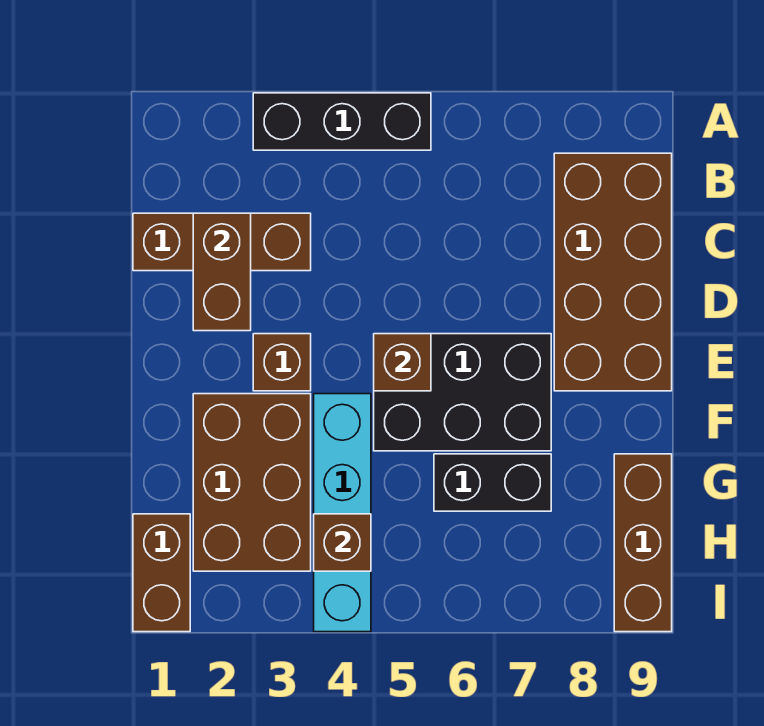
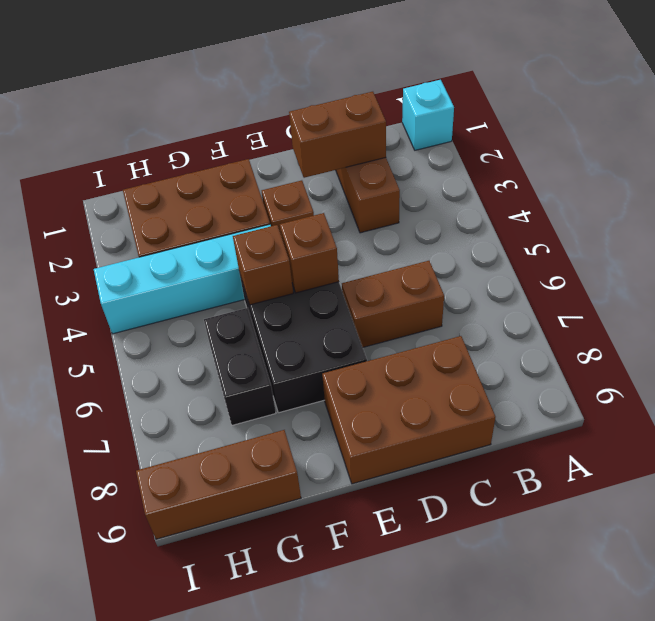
none -> cyan 1x1 brick [402,80,454,150]
black 1x3 brick [253,93,431,150] -> none
brown 2x4 brick [554,153,672,391] -> brown 2x3 brick [322,336,495,484]
brown 1x2 brick [133,514,190,632] -> brown 1x2 brick moved to [342,261,444,347]
brown 1x1 brick [314,514,371,571] -> brown 1x1 brick moved to [233,225,293,305]

